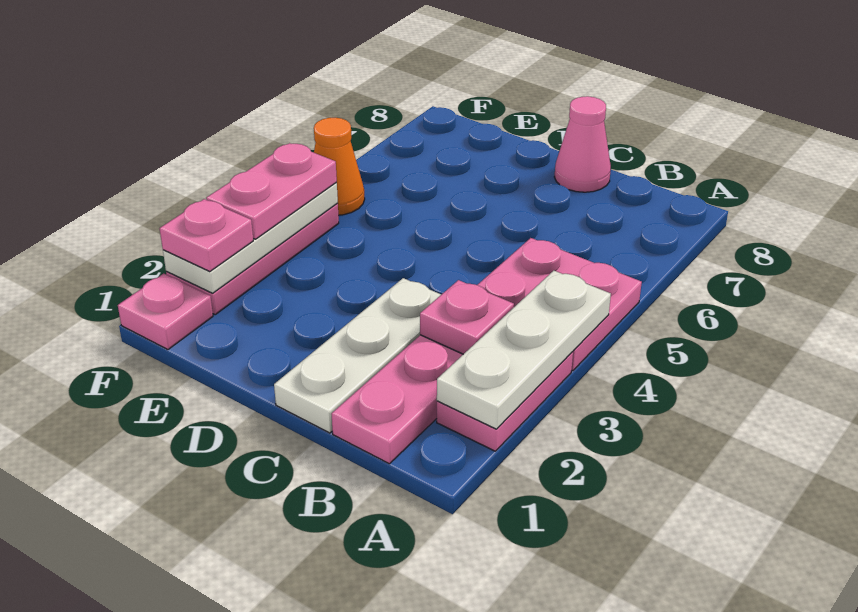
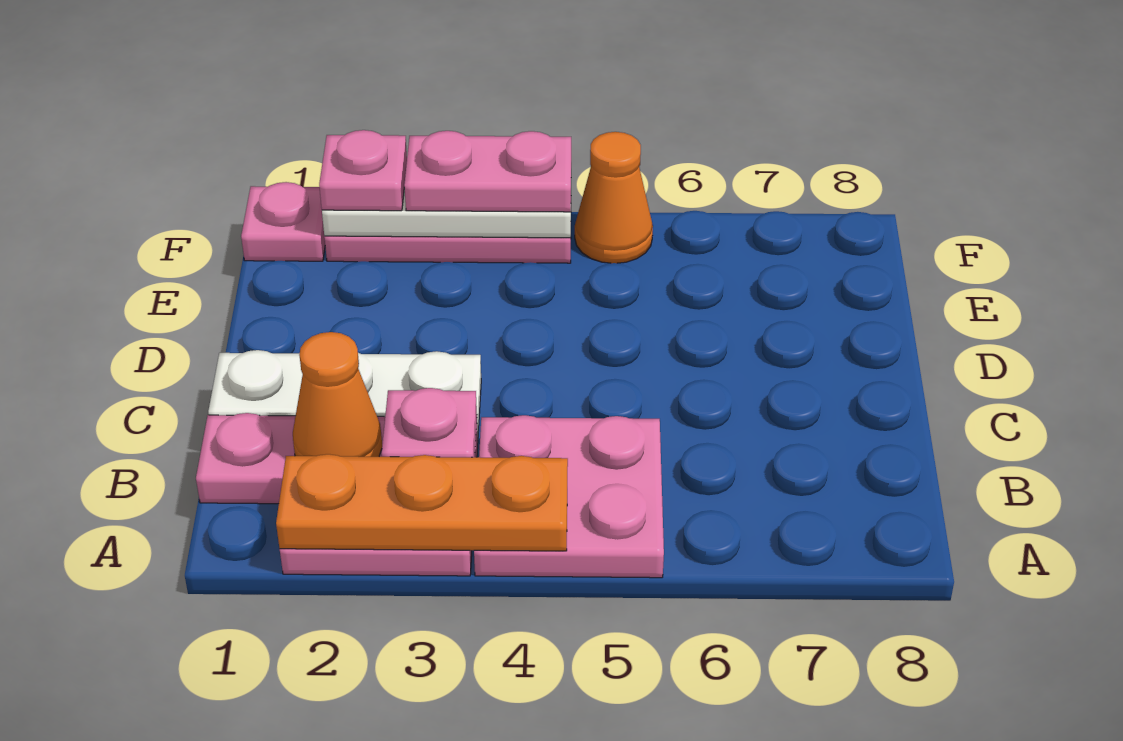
white 1x3 plate [437,271,611,429] -> orange 1x3 plate [276,454,568,551]
none -> orange 1x1 cone [293,332,382,457]
pink 1x1 cone [554,96,611,192] -> none

